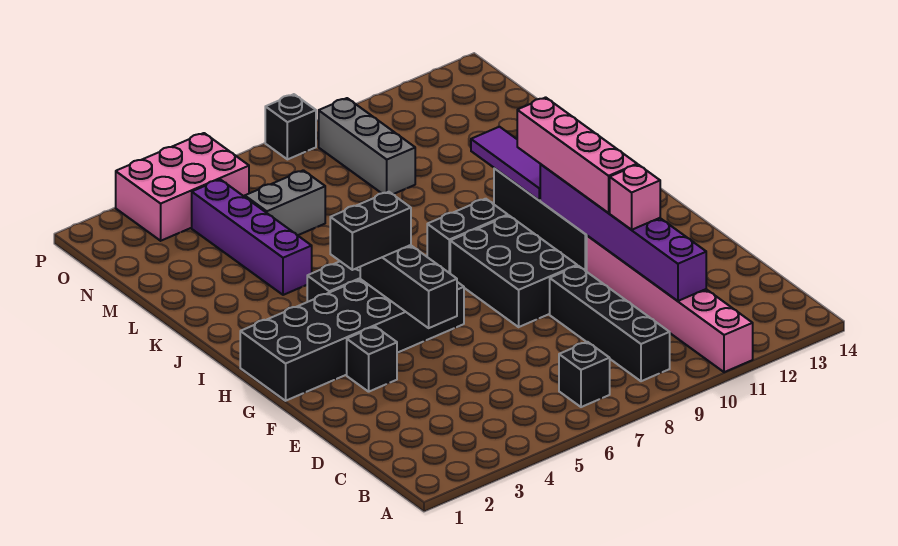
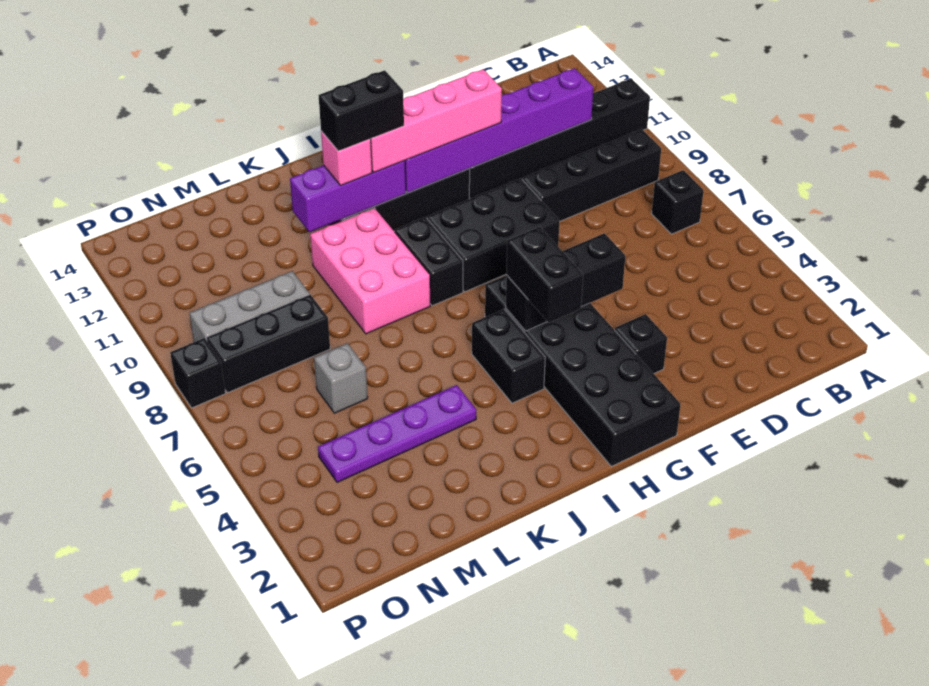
pink 1x6 brick [586,236,753,372] -> black 1x6 brick [469,79,650,199]
pink 1x1 brick [610,165,660,230] -> pink 1x1 brick moved to [321,131,372,186]
purple 1x3 tile [471,127,540,200] -> purple 1x3 brick [290,161,406,232]
none -> black 1x2 brick [319,70,404,151]
purple 1x4 brick [192,179,312,295] -> purple 1x4 plate [318,385,476,482]
grey 1x2 brick [245,170,325,235] -> grey 1x1 brick [314,343,368,413]
none -> black 1x3 brick [207,295,330,393]
pink 2x3 brick [116,133,249,241] -> pink 2x3 brick moved to [310,208,430,334]

